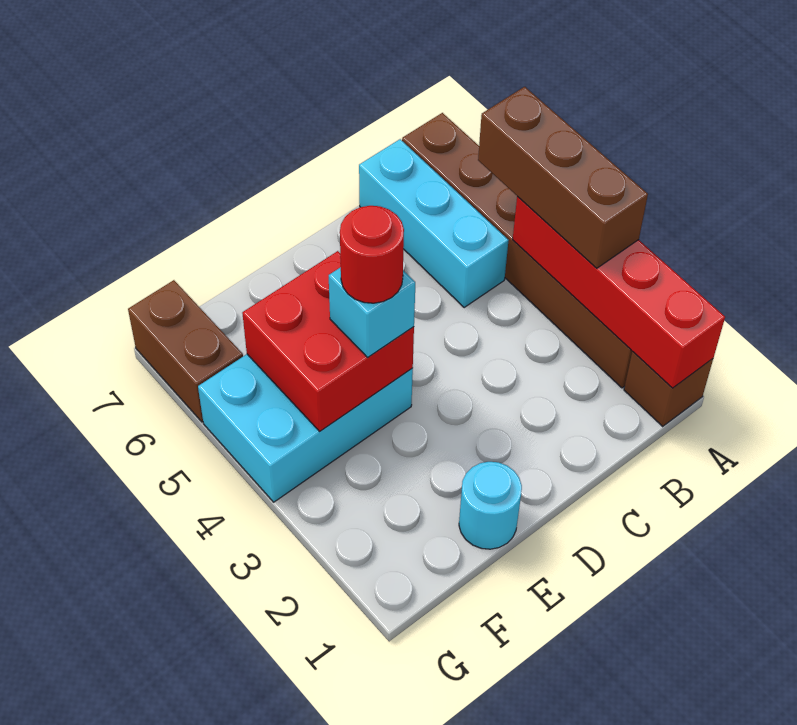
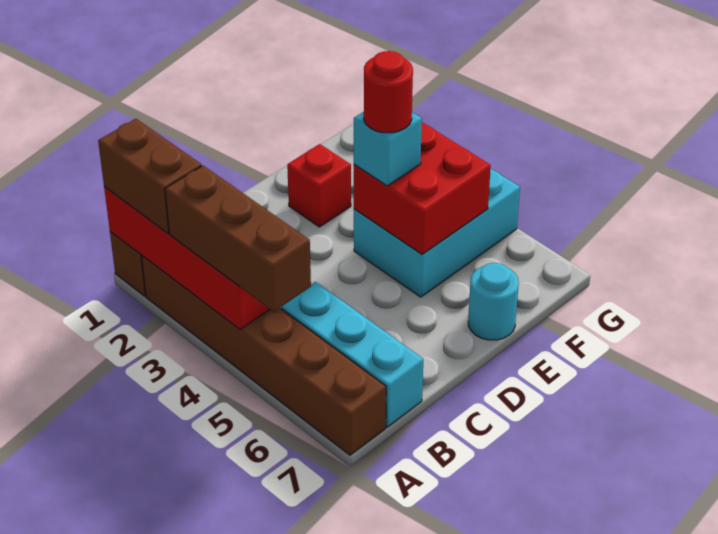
cyan 1x1 round brick [459,462,522,549] -> cyan 1x1 round brick moved to [468,263,519,340]
none -> red 1x1 brick [287,144,351,227]
brown 1x2 brick [128,280,243,422] -> brown 1x2 brick moved to [98,119,202,233]

